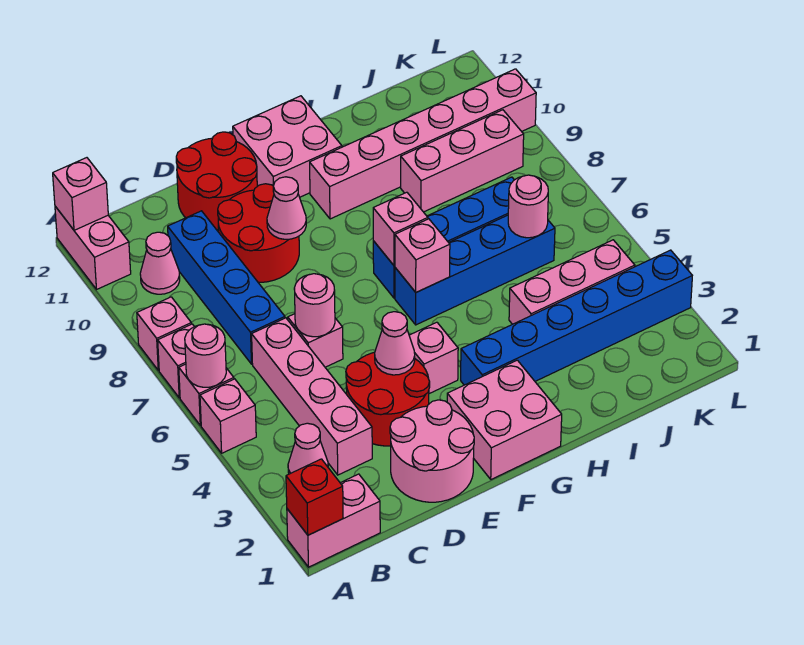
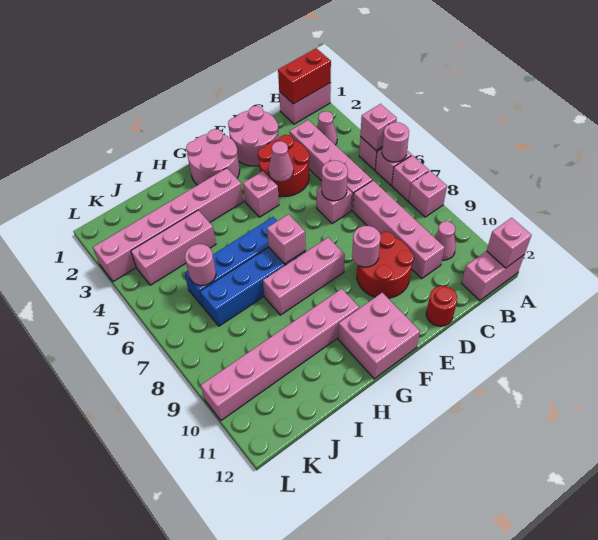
red 1x1 brick [286,459,343,535] -> red 1x2 brick [278,48,331,104]
pink 1x2 brick [55,206,131,289] -> pink 1x2 brick turned to [462,251,524,301]
blue 1x4 brick [168,211,285,364] -> pink 1x4 brick [353,181,445,278]
red 2x2 round brick [176,132,257,230] -> red 1x1 round brick [426,286,457,326]
pink 1x1 cone [267,177,306,239] -> pink 1x1 round brick [352,226,381,267]
pink 2x2 brick [447,360,562,479] -> pink 2x2 round brick [186,129,240,185]
blue 1x6 brick [461,250,692,385] -> pink 1x6 brick [93,168,243,282]
pink 1x1 brick [395,219,450,292] -> pink 1x1 brick moved to [360,104,397,150]
pink 1x3 brick [401,110,524,212] -> pink 1x3 brick moved to [263,238,345,315]

